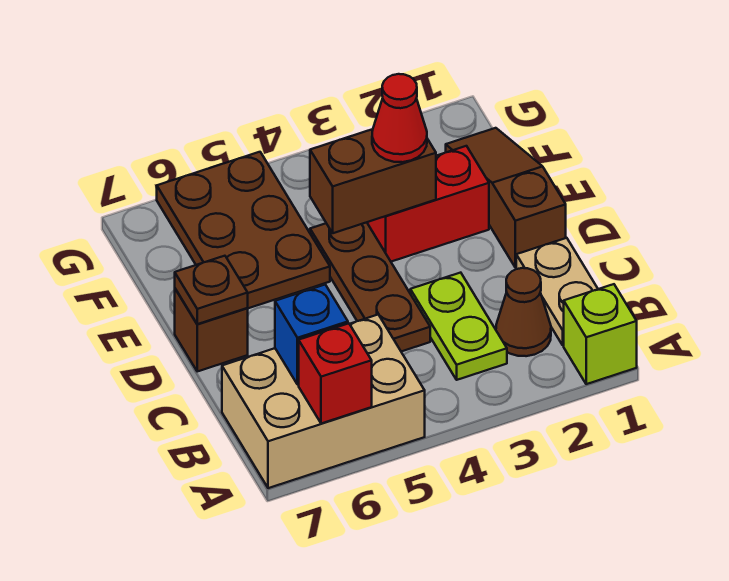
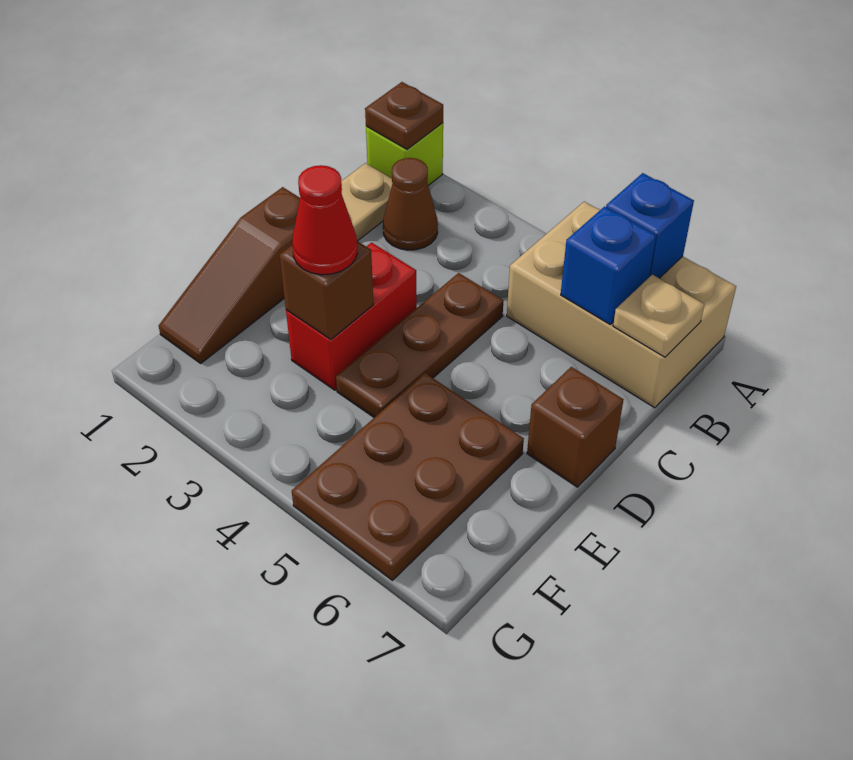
red 1x1 brick [299,323,372,424] -> blue 1x1 brick [606,173,694,278]
lime 1x2 plate [410,273,507,380] -> none
none -> tan 1x1 plate [613,275,704,357]
brown 1x1 plate [175,256,248,324] -> brown 1x1 plate moved to [365,82,443,149]
red 1x2 brick [367,146,489,262] -> red 1x2 brick turned to [286,242,417,390]
brown 1x2 brick [310,129,436,233] -> brown 1x1 brick [280,241,373,340]

